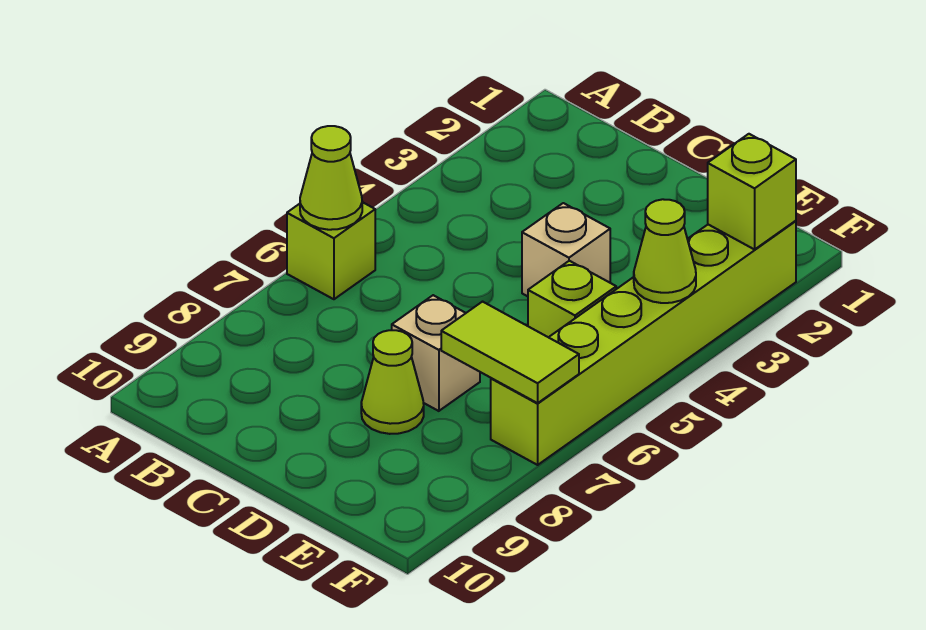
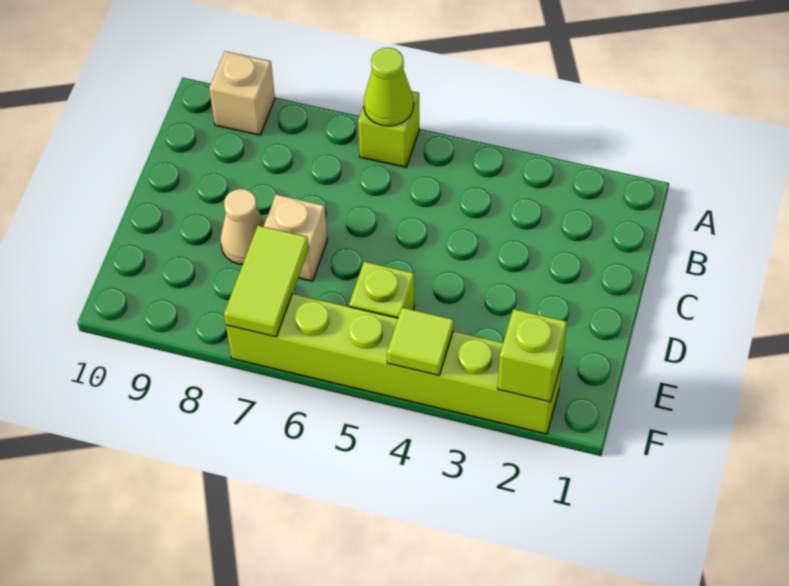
tan 1x1 brick [522,203,610,296] -> tan 1x1 brick moved to [209,51,275,135]
lime 1x1 cone [361,330,424,434] -> tan 1x1 cone [220,189,265,265]
lime 1x1 cone [634,199,696,303] -> lime 1x1 tile [387,308,454,375]

